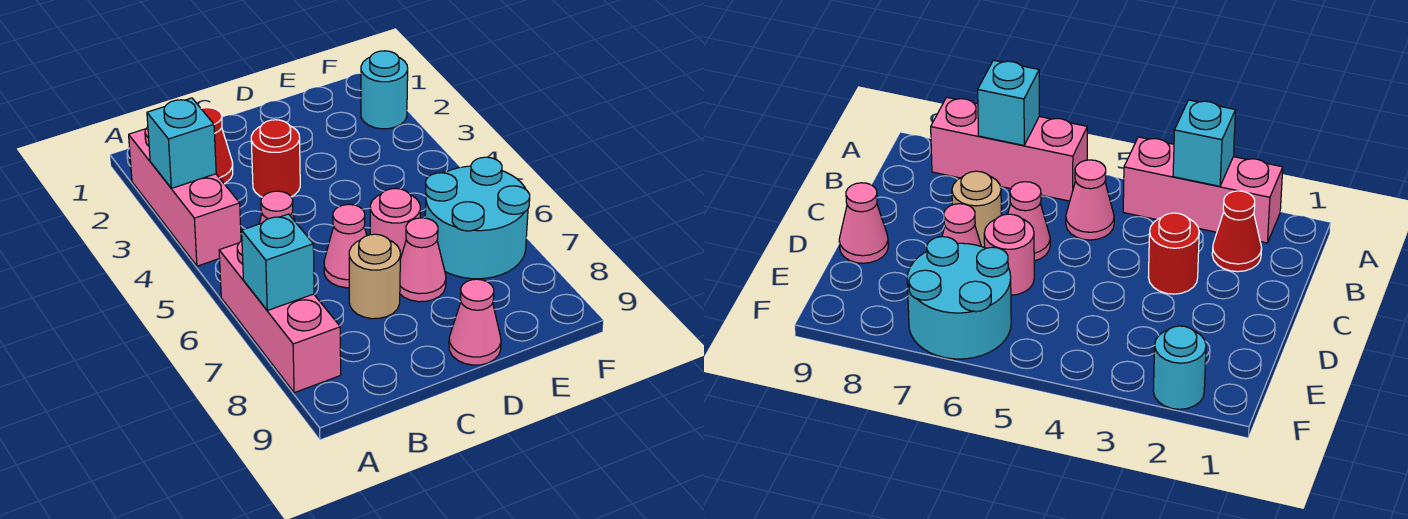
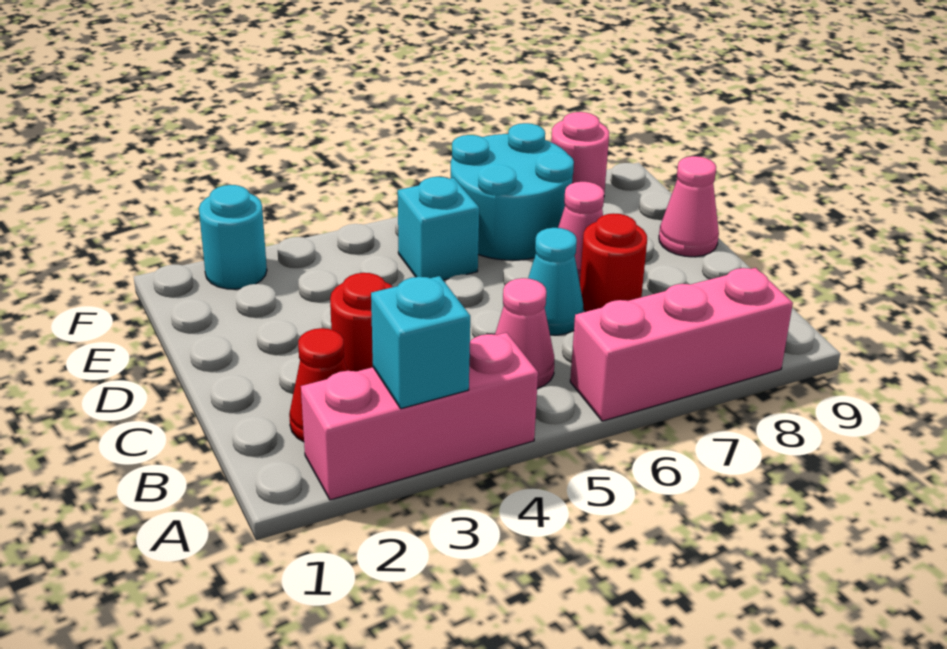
cyan 1x1 brick [242,214,314,310] -> cyan 1x1 brick moved to [398,177,479,280]
pink 1x1 cone [324,204,367,288] -> cyan 1x1 cone [528,228,584,335]
tan 1x1 round brick [349,234,400,319] -> red 1x1 round brick [580,213,647,312]
pink 1x1 round brick [370,188,420,259] -> pink 1x1 round brick moved to [551,112,609,193]

